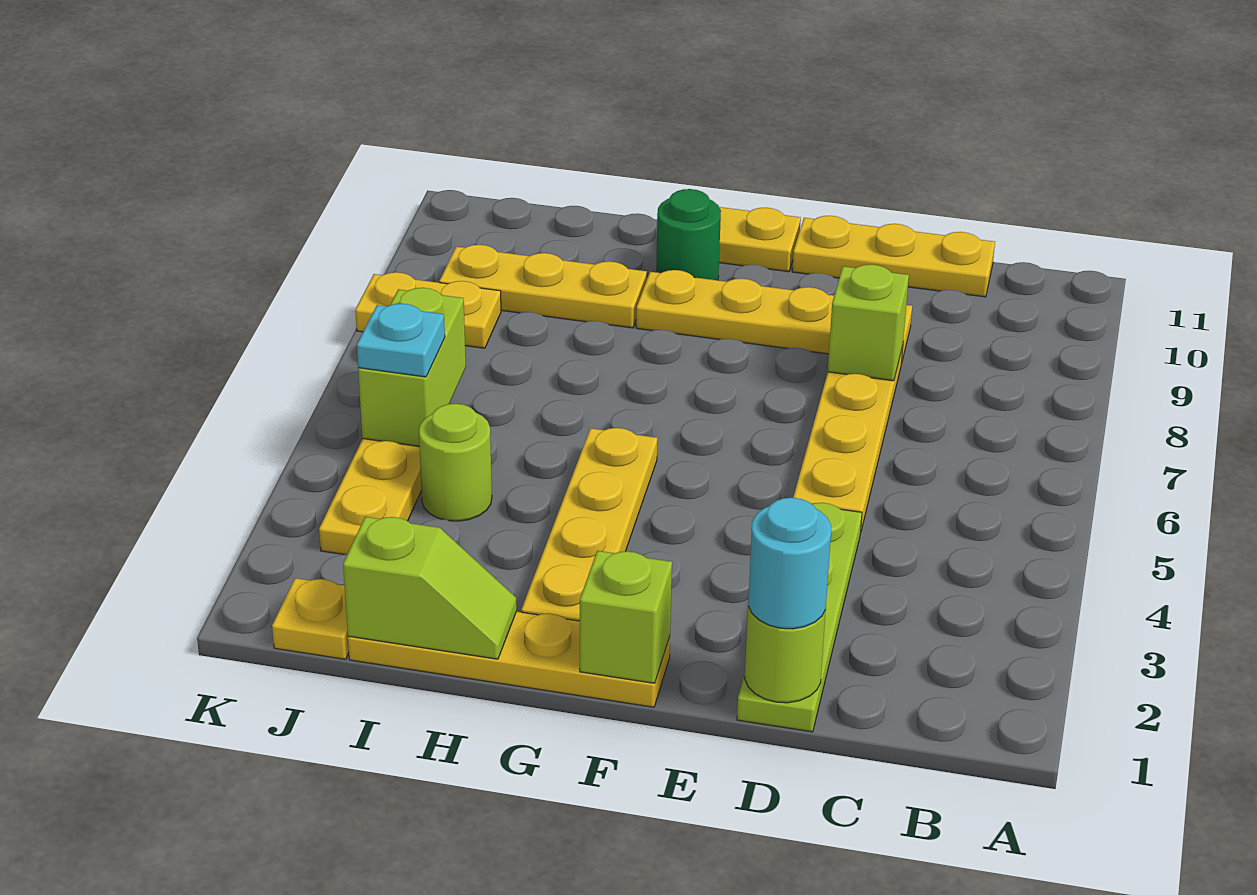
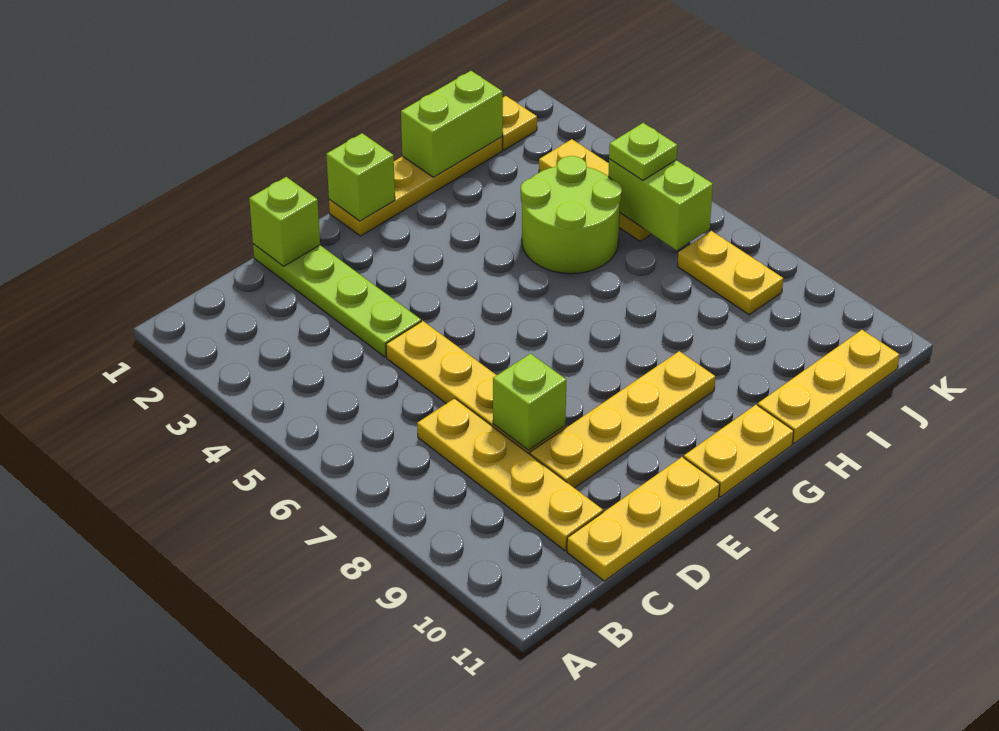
lime 1x1 round brick [745,606,826,703] -> lime 1x1 brick [249,177,320,266]
cyan 1x1 round brick [748,498,831,629] -> none
yellow 1x4 plate [521,428,657,621] -> yellow 1x4 plate moved to [417,398,603,551]
green 1x1 round brick [656,189,721,280] -> none
lime 1x2 slope [343,517,517,659] -> lime 1x2 brick [401,71,503,177]
yellow 1x3 plate [439,245,647,328] -> yellow 1x3 plate moved to [758,330,899,444]
lime 1x1 round brick [419,404,492,521] -> lime 2x2 round brick [521,156,622,274]
cyan 1x1 plate [357,304,445,377] -> lime 1x1 plate [609,123,677,180]
yellow 1x2 plate [355,272,501,348] -> yellow 1x2 plate turned to [678,231,783,315]

